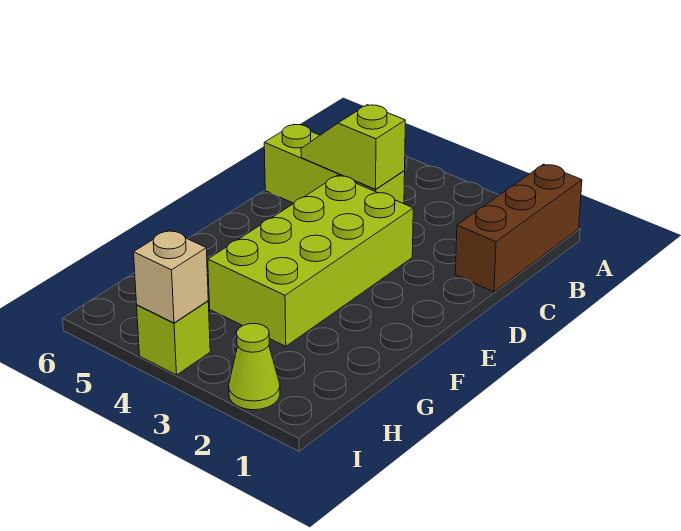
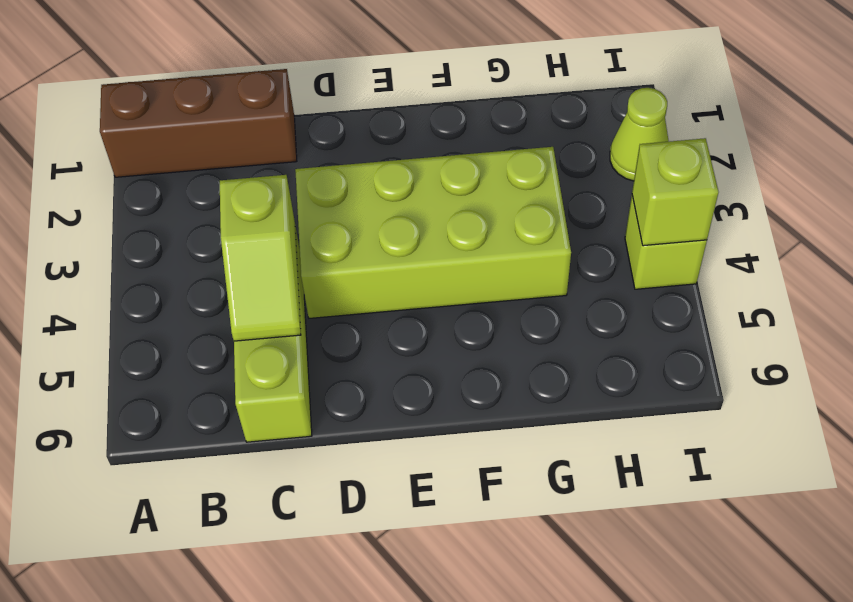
tan 1x1 brick [134,230,208,323] -> lime 1x1 brick [632,138,719,246]

